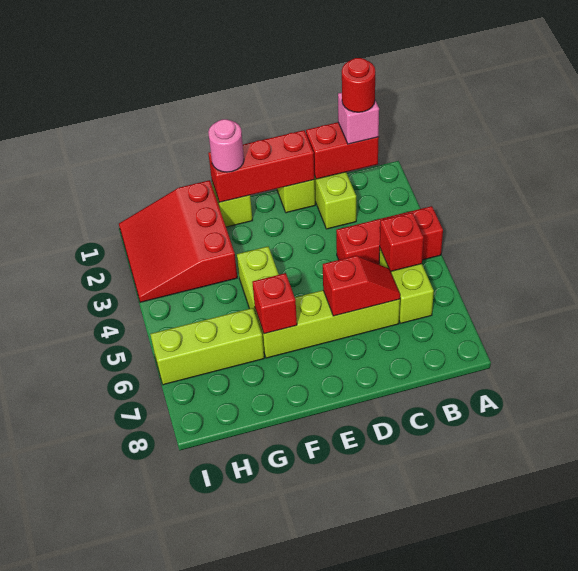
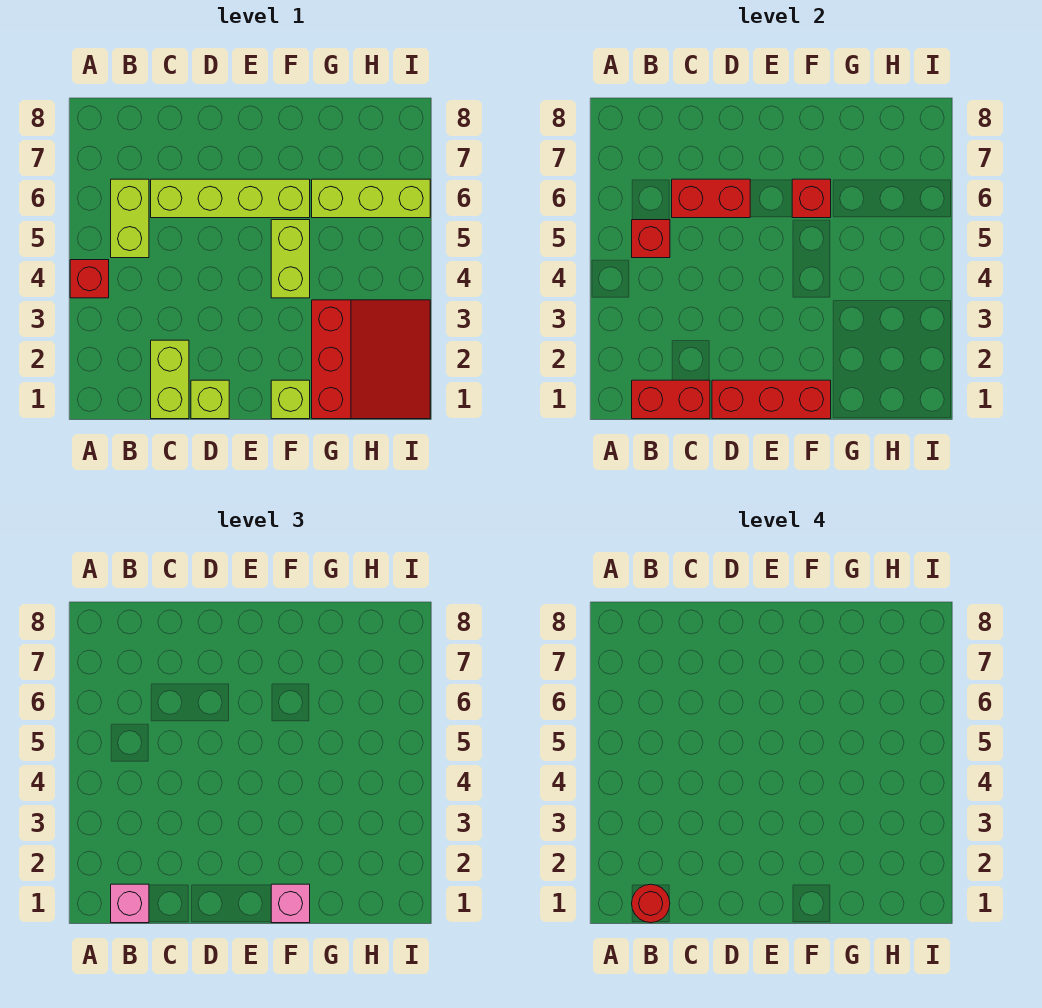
red 1x3 brick [336,206,443,264] -> red 1x1 brick [70,260,109,298]
red 1x2 slope [323,256,400,316] -> red 1x2 brick [672,179,750,218]
pink 1x1 round brick [208,119,244,172] -> pink 1x1 brick [271,884,310,923]

